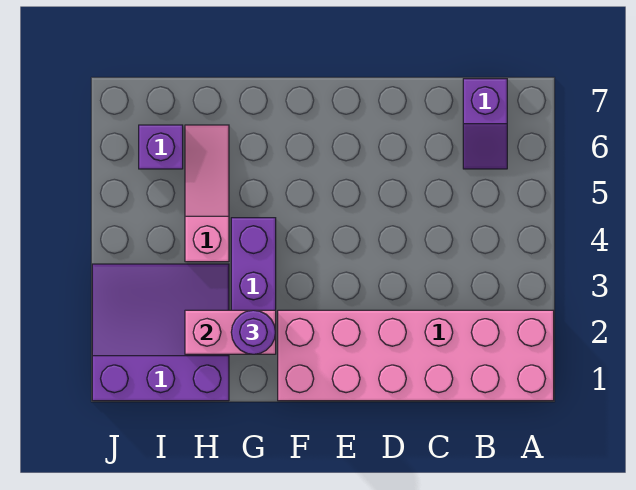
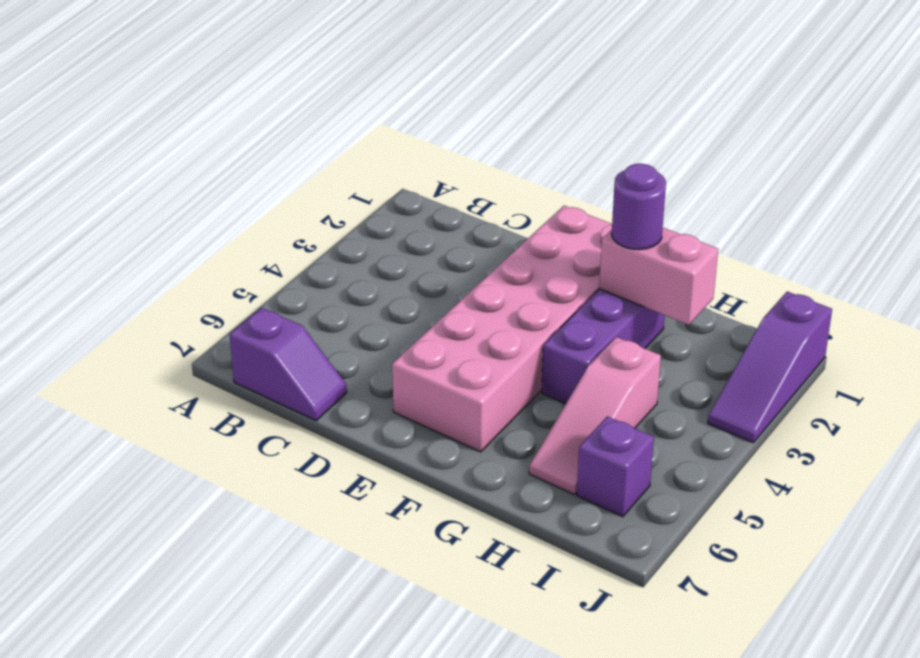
pink 2x6 brick [278,310,554,401] -> pink 2x6 brick turned to [392,206,612,452]
purple 1x2 slope [463,79,507,169] -> purple 1x2 slope turned to [230,308,347,421]
purple 3x3 slope [92,264,229,401] -> purple 1x3 slope [708,292,832,443]

